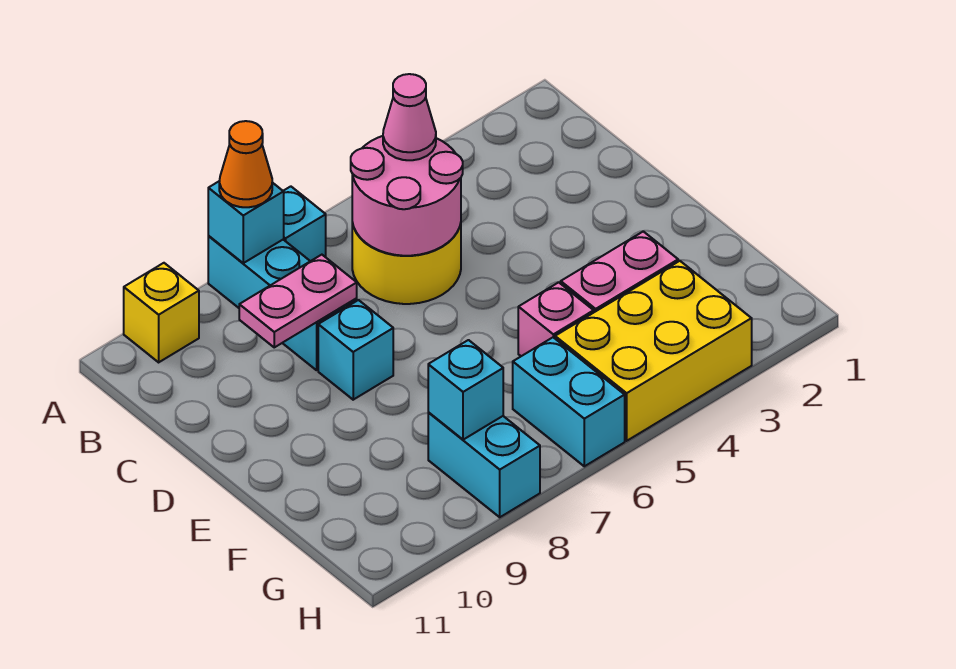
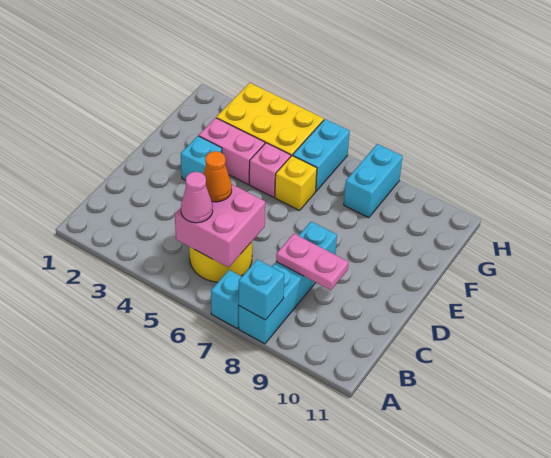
orange 1x1 cone [219,121,272,207] -> orange 1x1 cone moved to [203,151,232,202]
yellow 1x1 brick [124,263,199,362] -> yellow 1x1 brick moved to [275,156,317,211]
pink 2x2 round brick [351,136,463,256] -> pink 2x2 brick [175,185,265,267]
cyan 1x1 brick [428,340,503,440] -> cyan 1x1 brick moved to [181,136,222,180]

